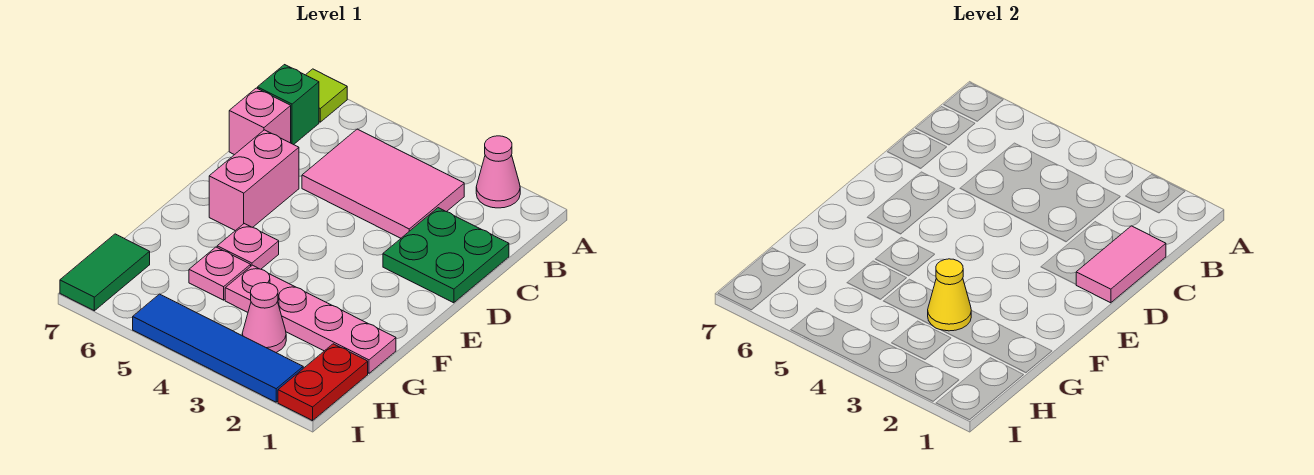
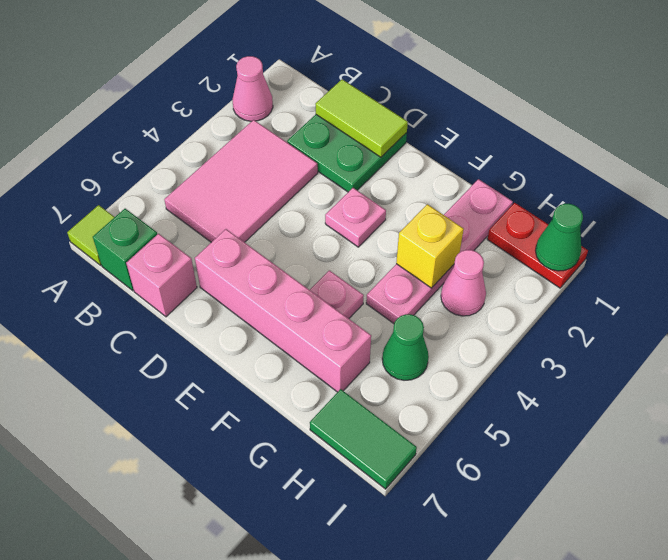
pink 1x2 tile [1076,226,1166,303] -> lime 1x2 tile [316,79,408,157]
pink 1x2 brick [209,130,299,231] -> pink 1x4 brick [195,229,371,392]
yellow 1x1 cone [928,259,971,331] -> yellow 1x1 brick [396,204,464,288]
pink 1x1 plate [189,247,251,300] -> pink 1x1 plate moved to [325,188,386,247]
none -> green 1x1 cone [382,314,429,380]
none -> green 1x1 cone [536,204,583,271]
blue 1x4 tile [133,294,303,402] -> none

